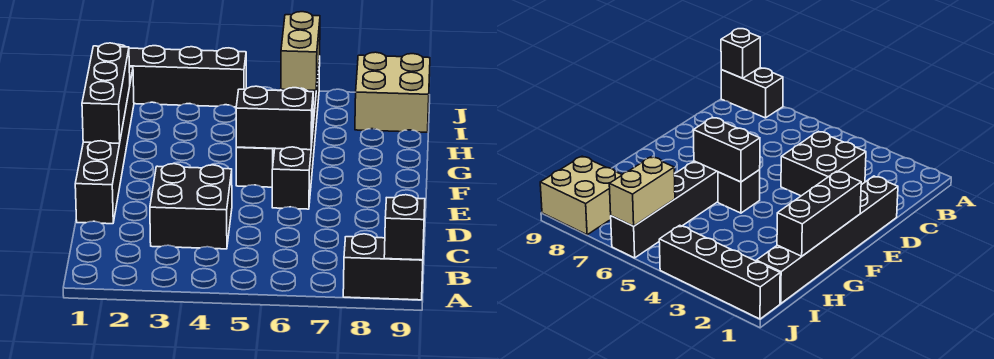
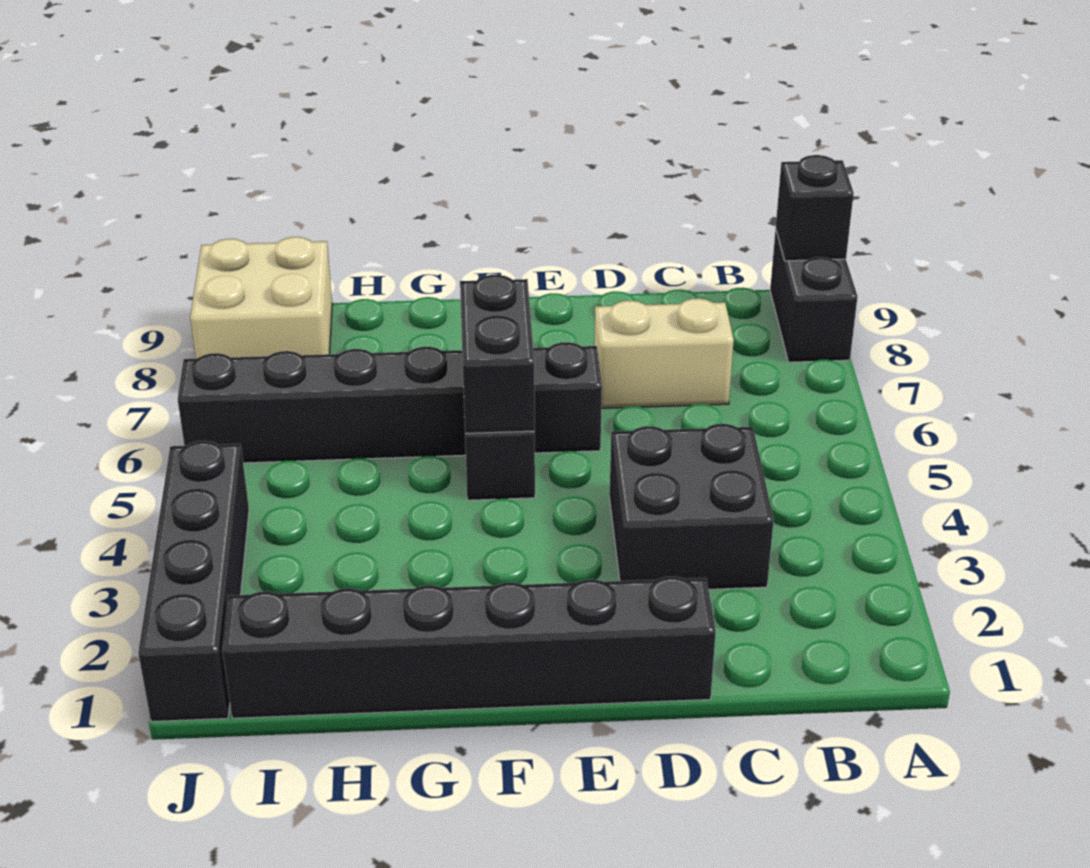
black 1x3 brick [82,43,130,143] -> none
tan 1x2 brick [281,12,320,91] -> tan 1x2 brick moved to [594,298,734,408]

